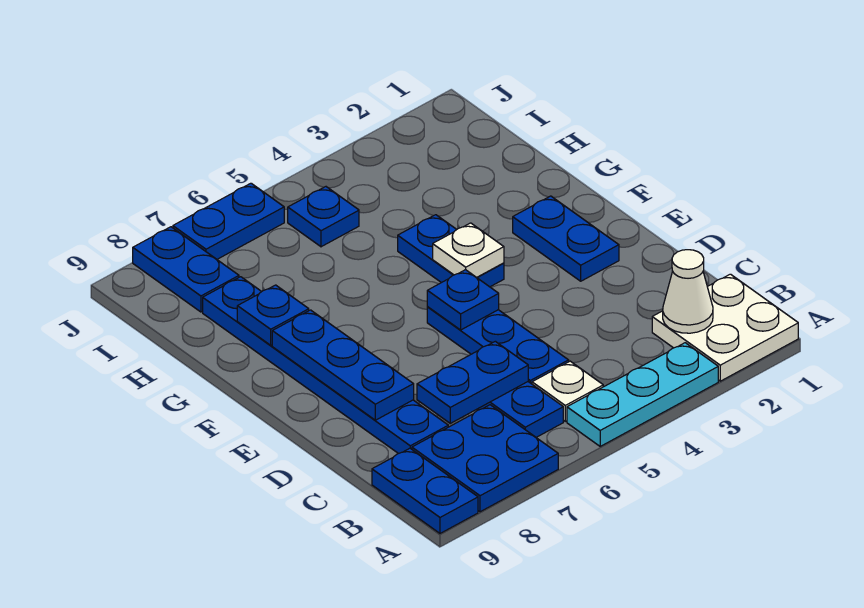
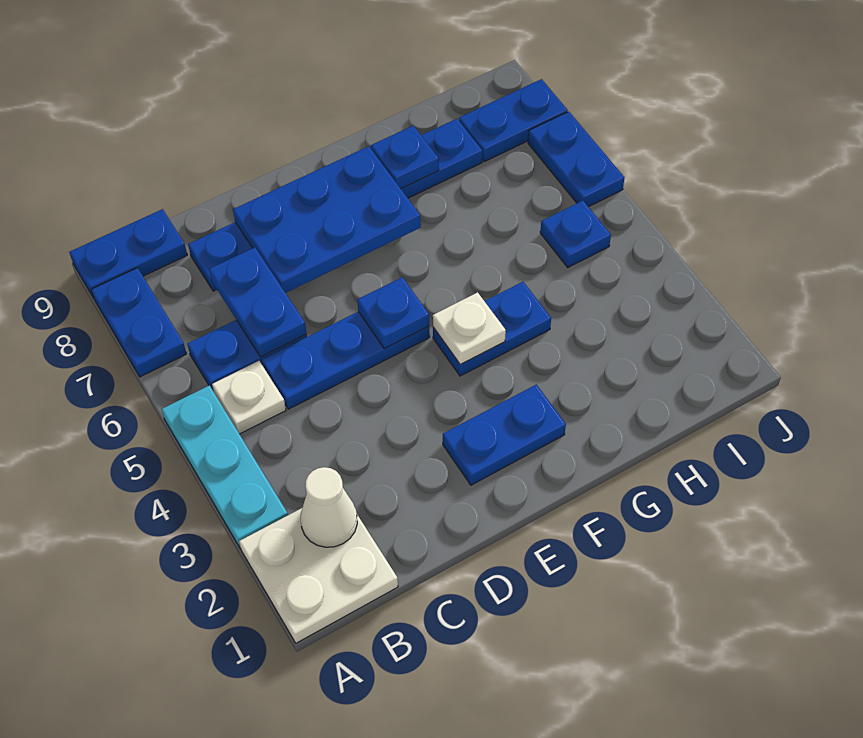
blue 2x2 plate [412,405,558,512] -> blue 1x2 plate [91,268,186,377]
blue 1x3 plate [272,310,414,420] -> blue 2x3 plate [233,146,421,293]

